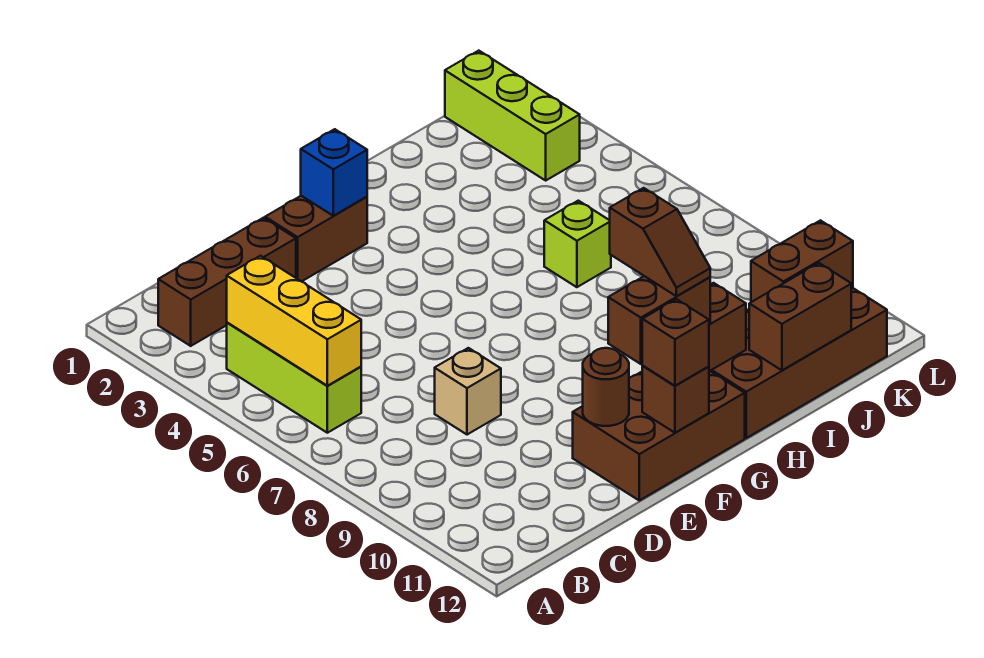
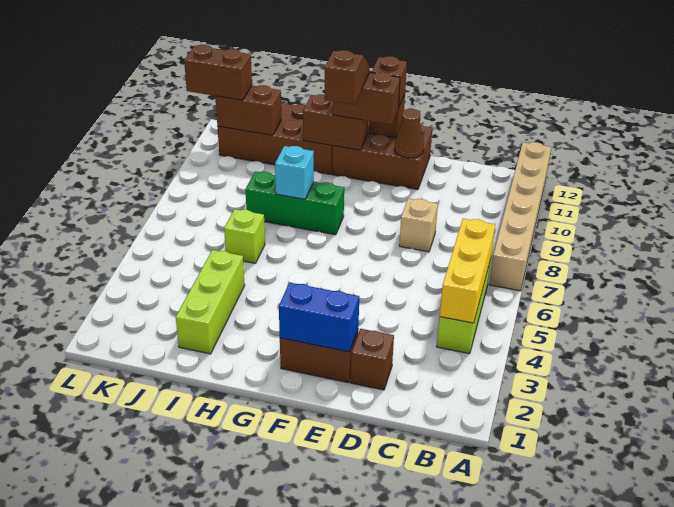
none -> tan 1x6 brick [489,142,551,291]
brown 1x3 brick [158,218,296,346] -> brown 1x1 brick [350,329,394,390]
brown 1x1 round brick [583,348,629,426] -> brown 1x1 cone [395,109,424,158]
blue 1x1 brick [301,129,367,216] -> blue 1x2 brick [279,283,359,352]
none -> green 1x3 brick [245,172,344,235]
none -> cyan 1x1 brick [275,146,314,199]
brown 1x2 brick [749,263,851,370] -> brown 1x2 brick moved to [184,45,252,100]
lime 1x3 brick [445,51,580,180] -> lime 1x3 brick moved to [176,250,245,354]

